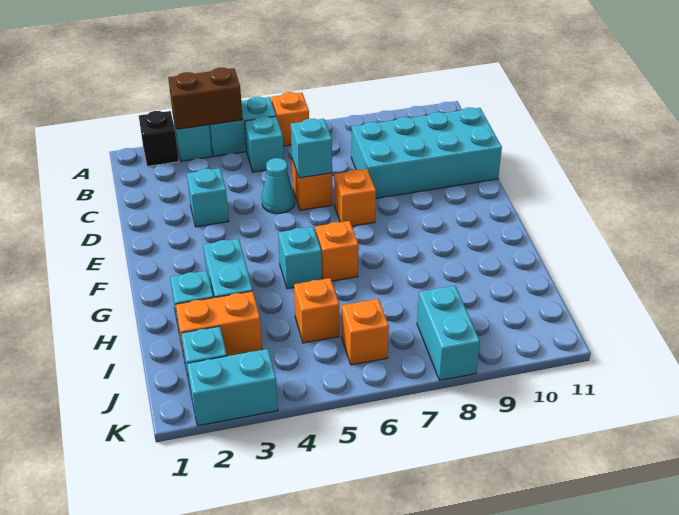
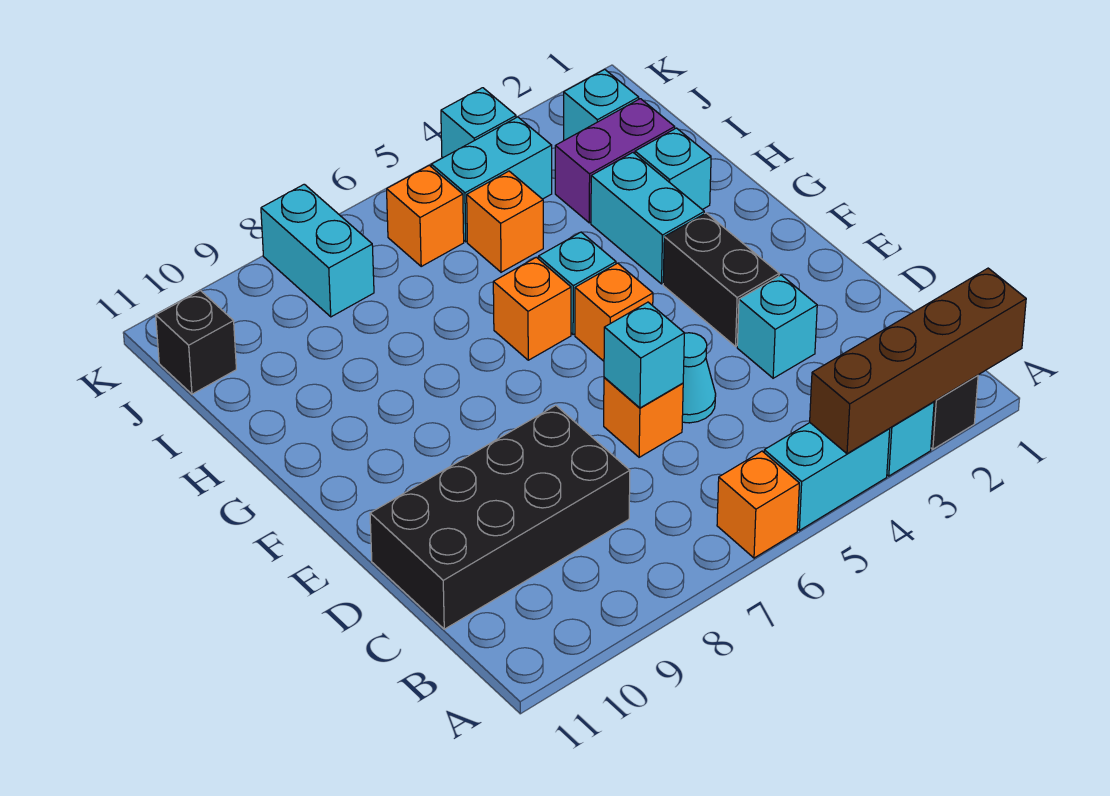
brown 1x2 brick [168,68,243,129] -> brown 1x4 brick [810,268,1026,454]
cyan 1x1 brick [245,116,284,172] -> cyan 1x1 brick moved to [441,88,516,158]
cyan 2x4 brick [351,107,502,198] -> black 2x4 brick [370,406,630,629]
none -> black 1x2 brick [663,213,779,346]
orange 1x1 brick [334,169,376,226] -> orange 1x1 brick moved to [575,263,653,361]
orange 1x2 brick [176,291,262,360] -> purple 1x2 brick [555,99,675,223]
none -> black 1x1 brick [156,291,236,394]
cyan 1x2 brick [187,349,278,426] -> cyan 1x2 brick moved to [431,117,552,242]

